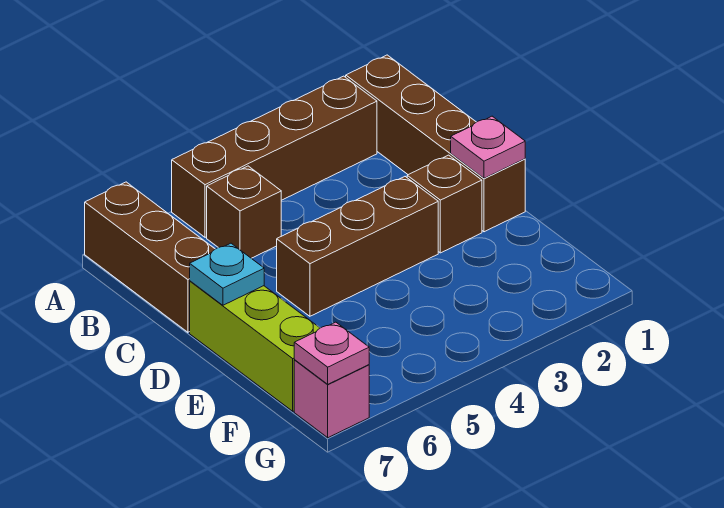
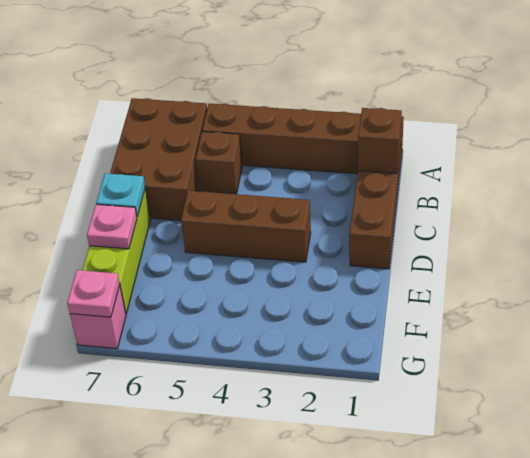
brown 1x3 brick [85,182,215,332] -> brown 2x3 brick [110,98,207,221]
pink 1x1 plate [451,116,525,178] -> pink 1x1 plate moved to [87,204,137,249]
brown 1x1 brick [407,155,482,253] -> brown 1x1 brick moved to [358,108,402,173]

